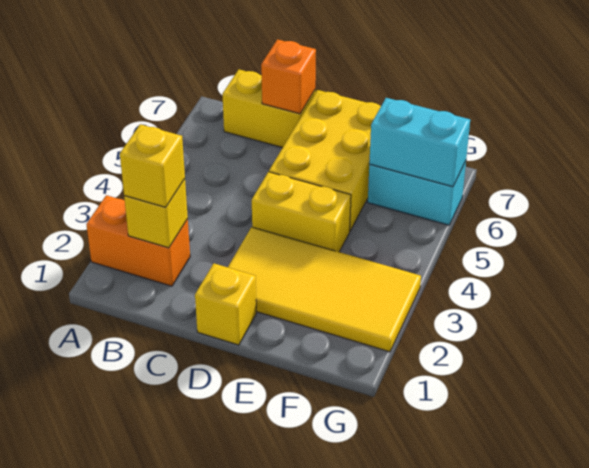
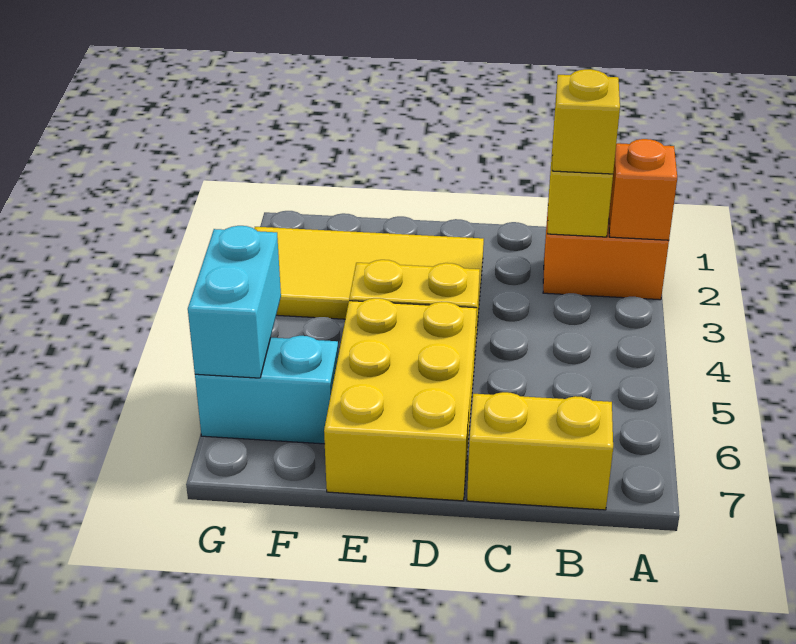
orange 1x1 brick [261,39,316,114] -> orange 1x1 brick moved to [609,139,677,240]
yellow 1x1 brick [195,263,256,345] -> none
cyan 1x2 brick [369,98,470,187] -> cyan 1x2 brick turned to [188,226,281,378]

